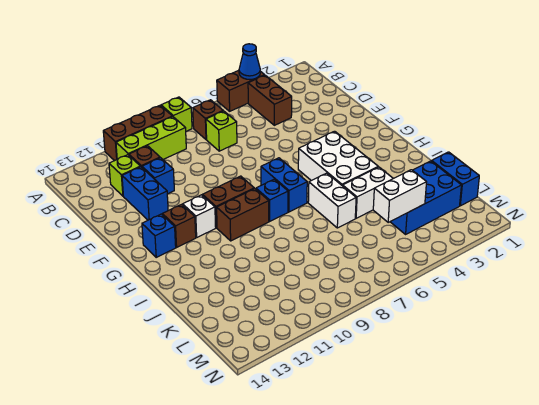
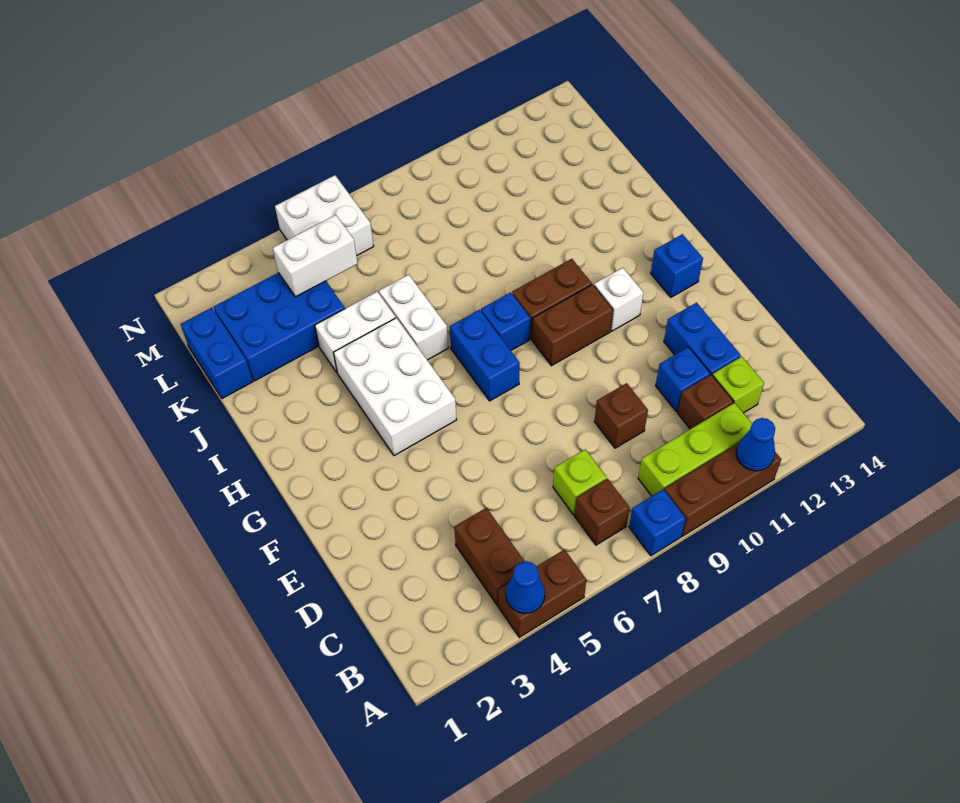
lime 1x1 brick [161,97,192,131] -> blue 1x1 brick [629,489,686,556]
none -> blue 1x1 cone [736,418,775,471]
brown 1x1 brick [162,205,196,247] -> brown 1x1 brick moved to [594,383,648,448]
none -> white 2x2 brick [275,175,374,256]

